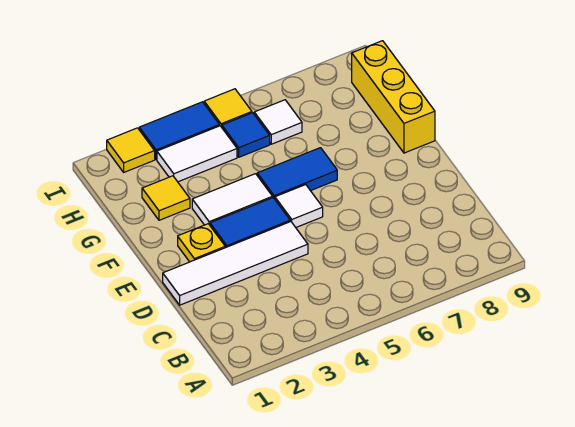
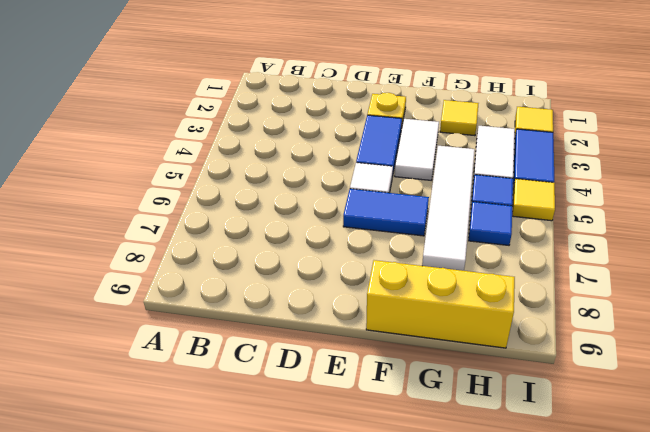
white 1x4 tile [163,221,308,305] -> white 1x4 tile moved to [422,146,475,271]
blue 1x2 tile [257,148,337,199] -> blue 1x2 tile turned to [343,189,429,236]
white 1x1 tile [254,100,302,144] -> blue 1x1 tile [469,202,512,245]

